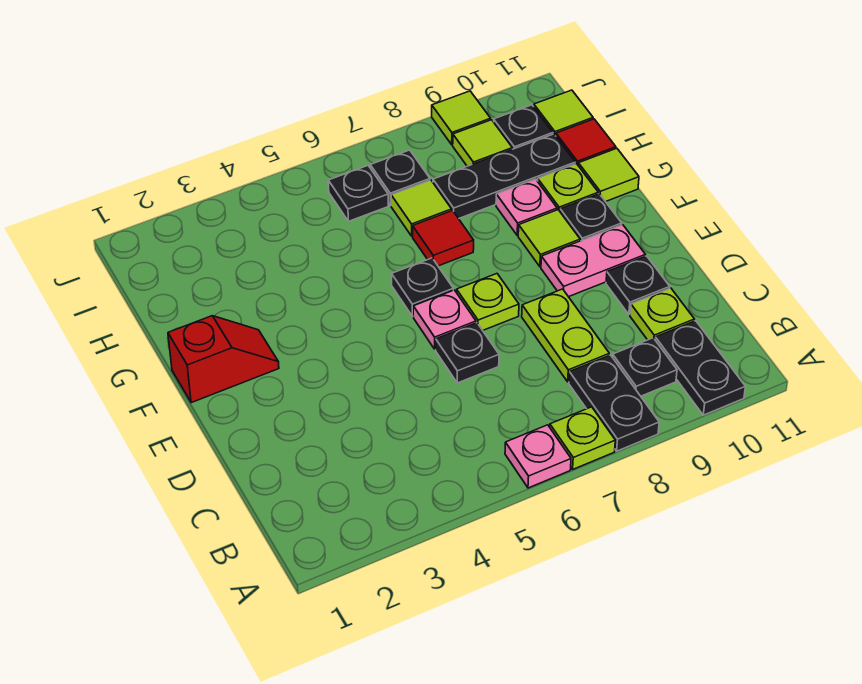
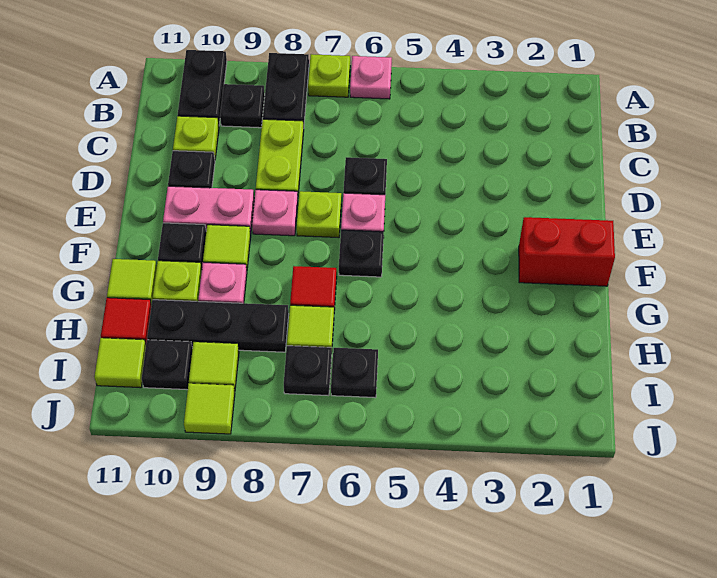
none -> pink 1x1 plate [252,190,298,236]
red 1x2 slope [168,316,279,403] -> red 1x2 brick [519,217,615,286]

